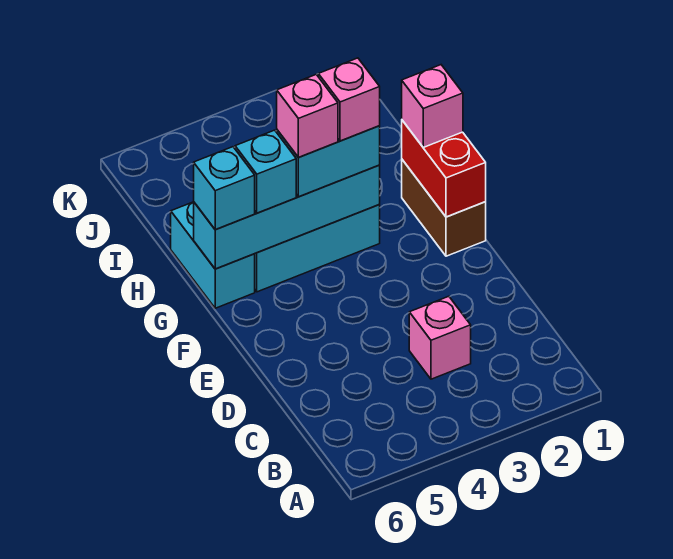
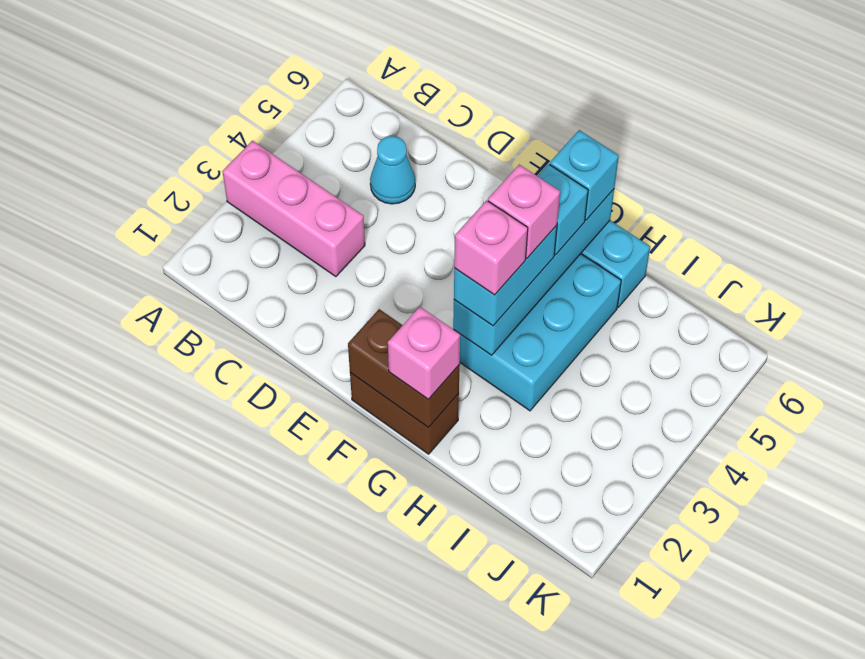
pink 1x1 brick [409,296,471,379] -> pink 1x3 brick [222,141,365,277]
none -> cyan 1x1 cone [370,136,415,204]
red 1x2 brick [402,120,486,217] -> brown 1x2 brick [348,309,460,428]

